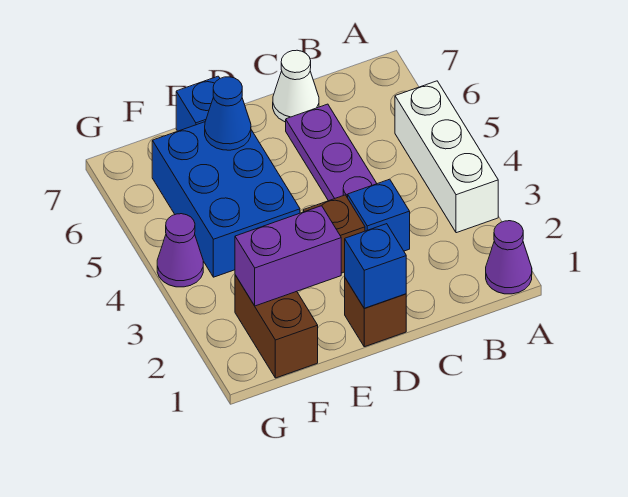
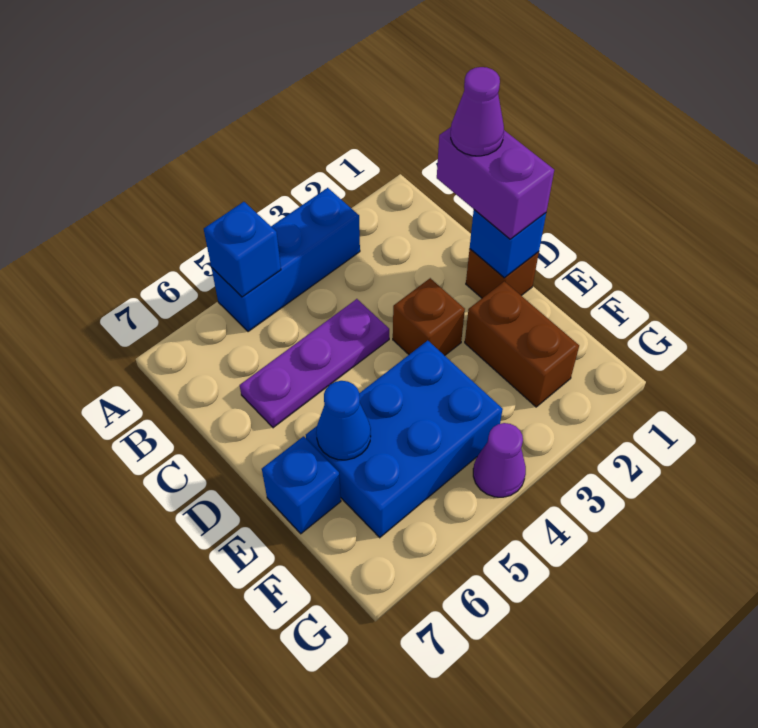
purple 1x1 cone [486,221,532,294] -> purple 1x1 cone moved to [451,67,504,156]
white 1x3 brick [395,81,498,233] -> blue 1x3 brick [211,188,360,332]
blue 1x1 brick [348,179,410,251] -> blue 1x1 brick moved to [204,202,281,297]
white 1x1 cone [273,50,319,122] -> none
purple 1x2 brick [235,206,341,306] -> purple 1x2 brick moved to [437,127,554,239]
brown 1x2 brick [235,275,318,378] -> brown 1x2 brick turned to [465,281,579,407]

